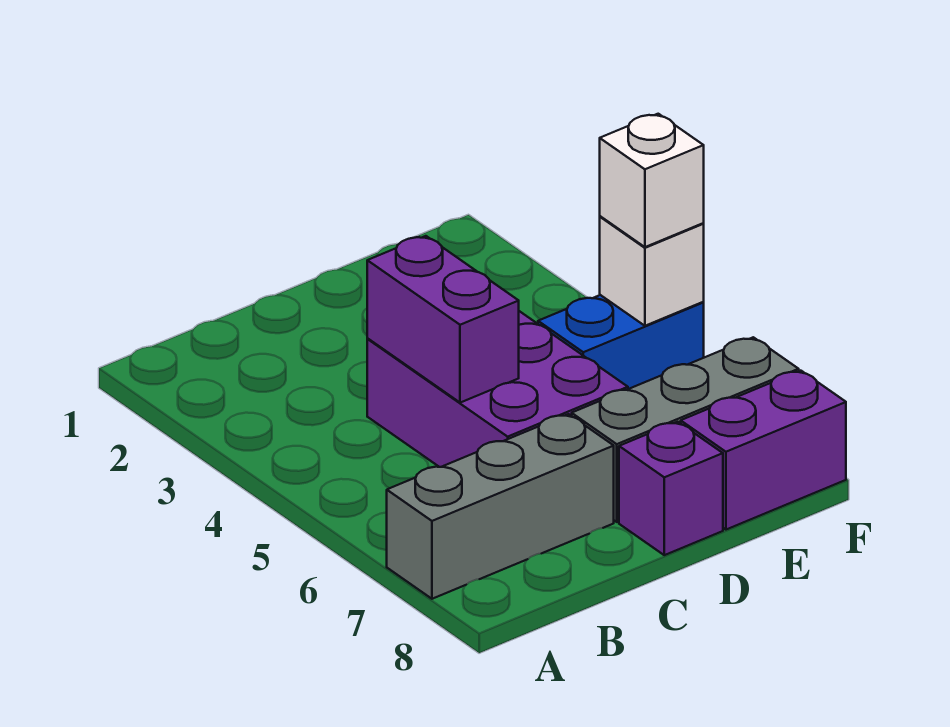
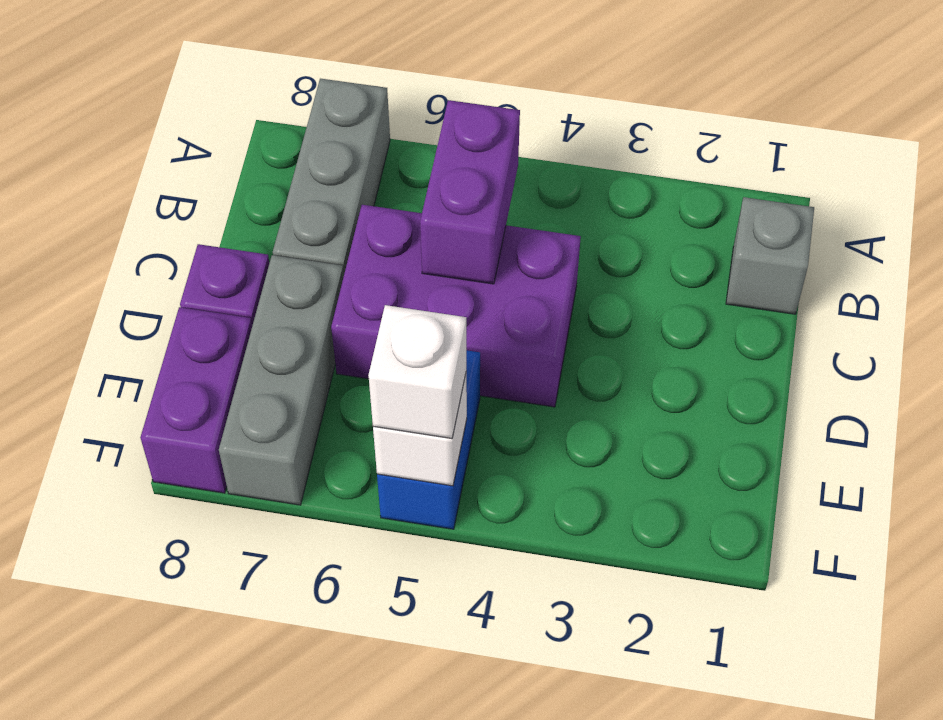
none -> grey 1x1 brick [726,197,814,314]
purple 1x2 brick [367,236,519,403] -> purple 1x2 brick turned to [420,100,520,284]

